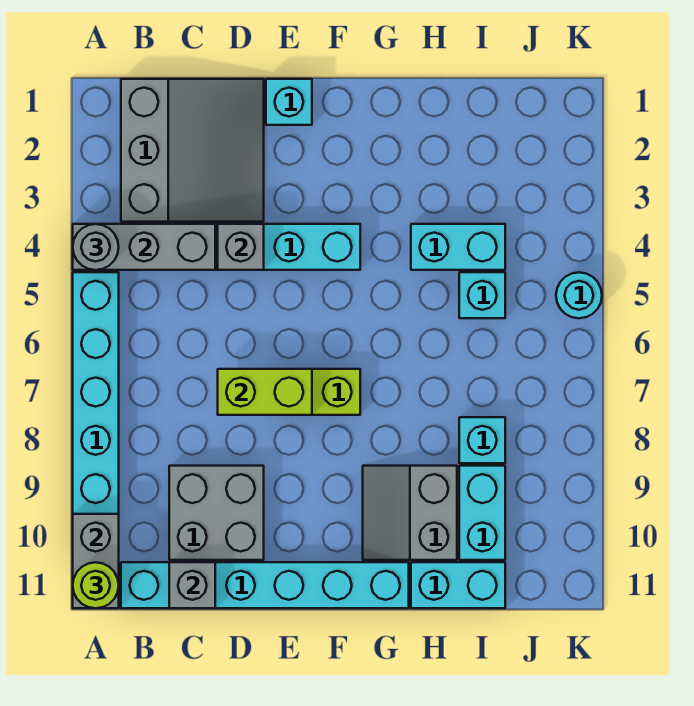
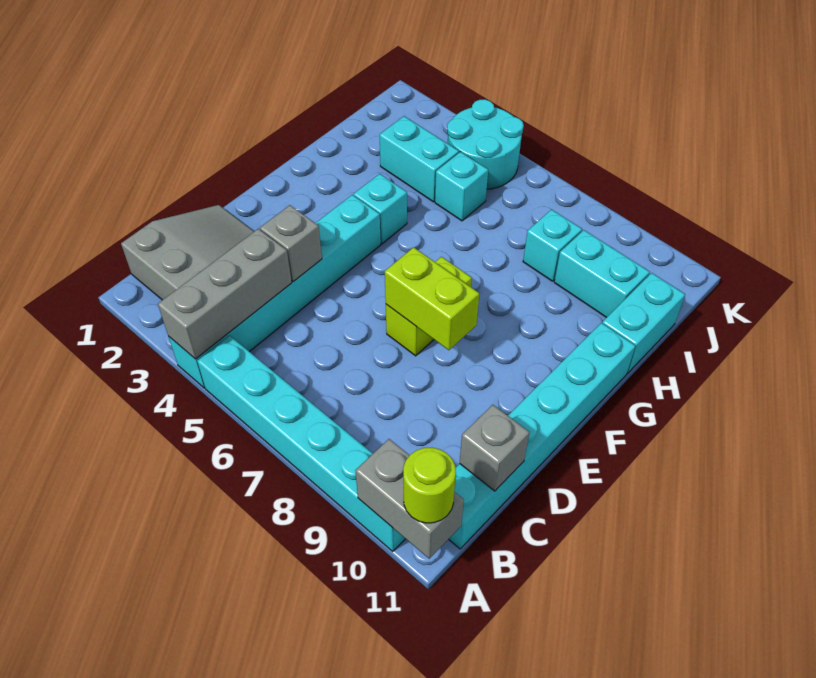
grey 1x1 round brick [73,224,119,270] -> none
grey 2x2 brick [169,466,264,560] -> none
lime 1x2 brick [218,369,312,415] -> lime 1x2 brick turned to [385,247,479,350]
cyan 1x1 brick [266,79,312,125] -> cyan 1x1 brick moved to [354,174,407,244]
grey 2x2 slope [363,466,457,560] -> none
cyan 1x2 brick [411,224,505,270] -> cyan 1x2 brick turned to [380,116,459,202]
cyan 1x1 round brick [556,272,602,318] -> cyan 2x2 round brick [447,99,523,189]

